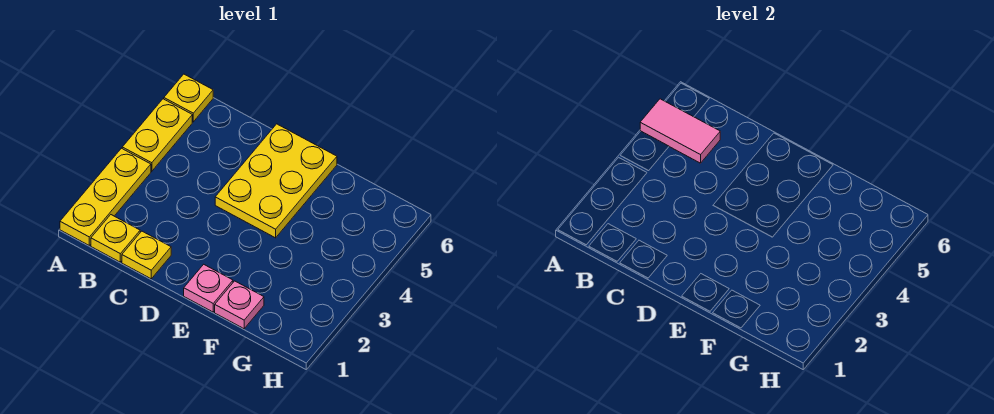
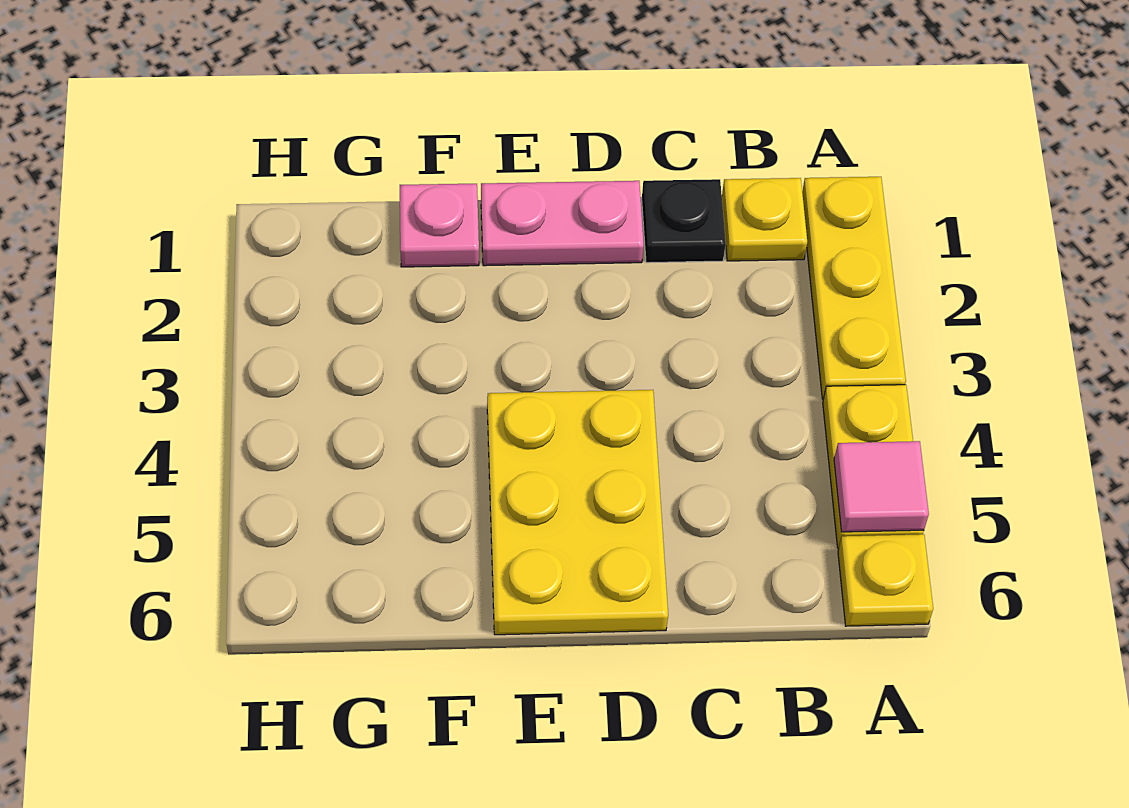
pink 1x2 tile [640,99,720,163] -> pink 1x1 tile [834,441,929,532]
yellow 1x1 plate [122,231,171,279] -> black 1x1 plate [642,179,726,263]
pink 1x1 plate [184,264,233,312] -> pink 1x2 plate [481,181,644,266]

